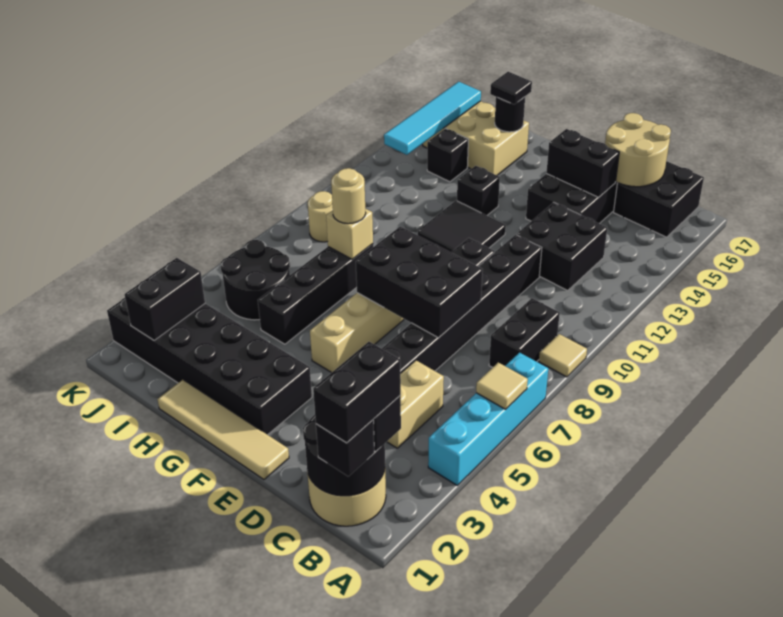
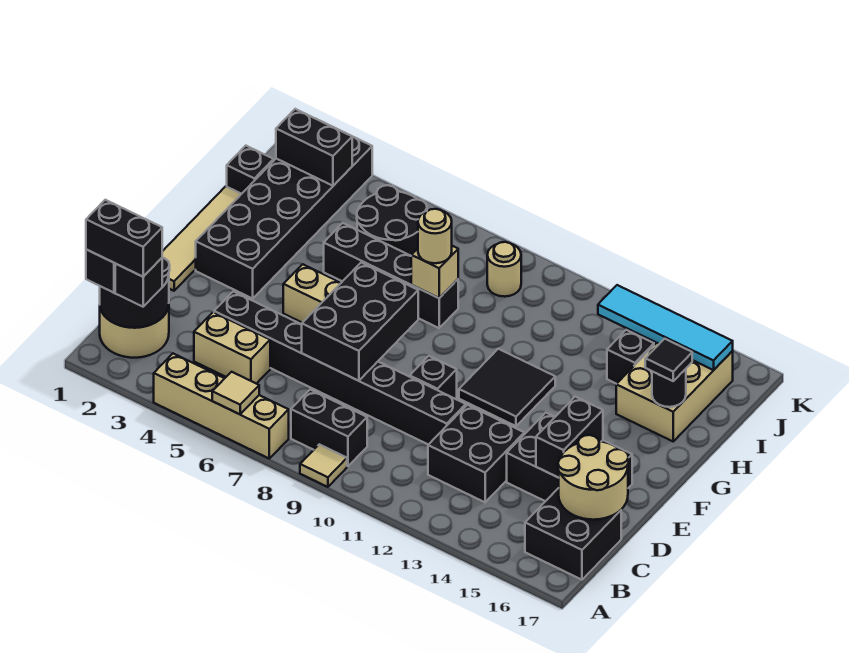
cyan 1x4 brick [428,353,548,485] -> tan 1x4 brick [154,354,289,458]
black 1x1 brick [457,166,500,215] -> black 1x1 brick moved to [227,146,274,194]

